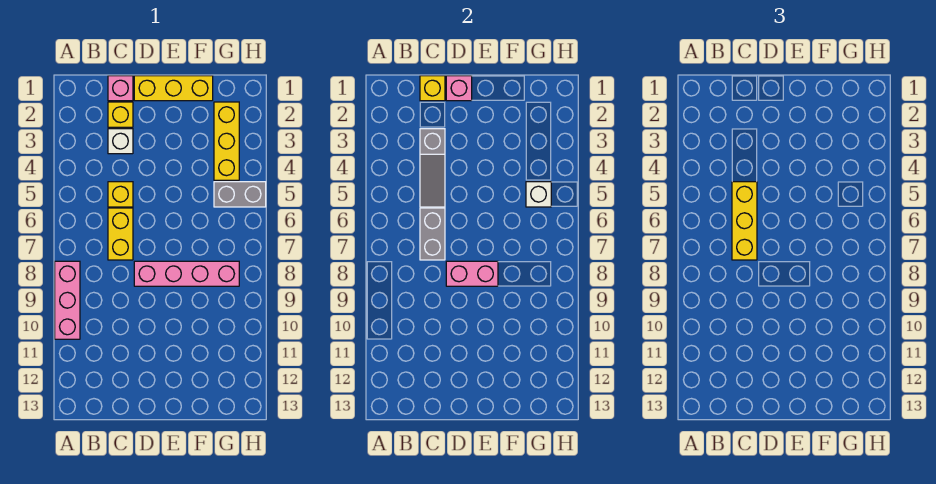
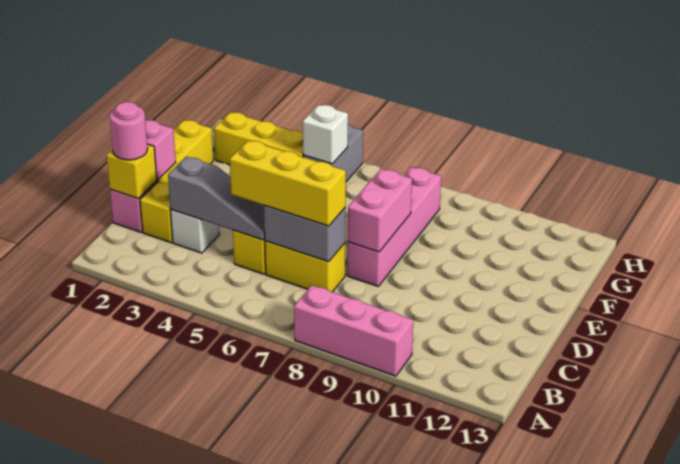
none -> pink 1x1 round brick [110,102,148,160]

